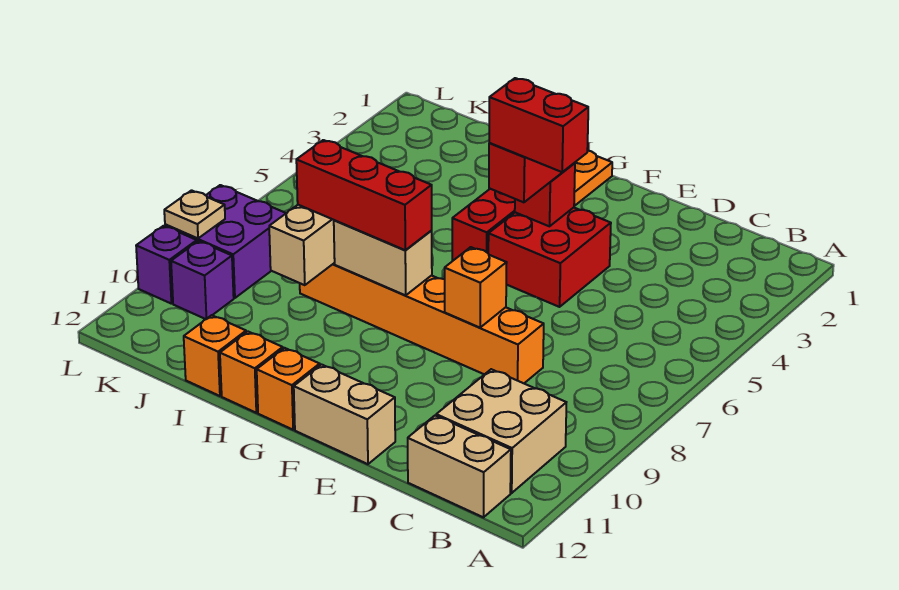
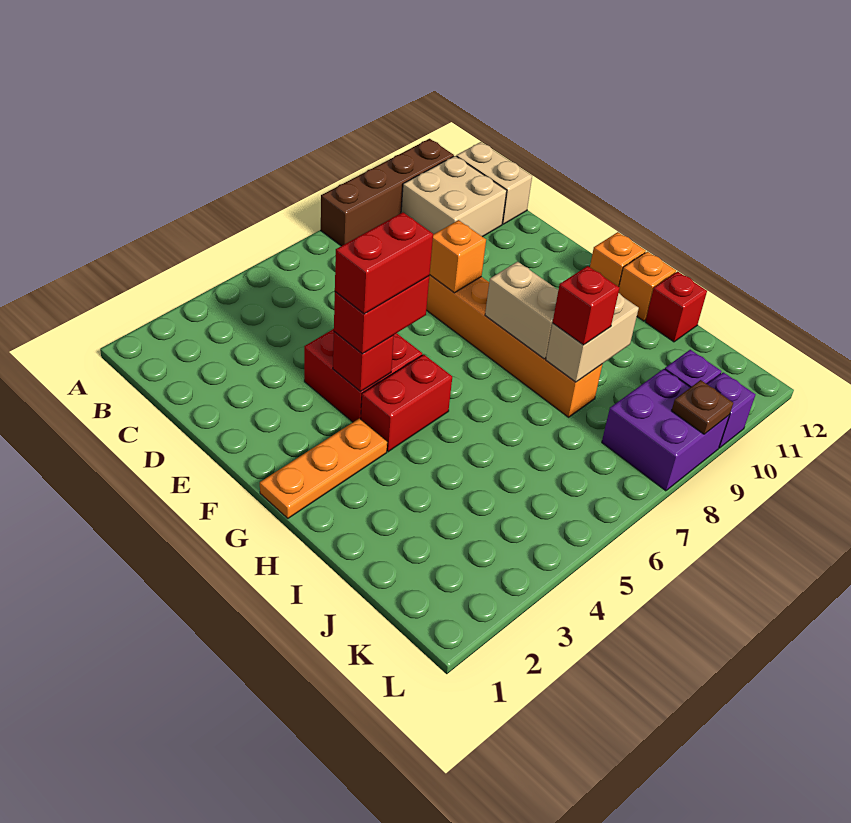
none -> brown 1x4 brick [321,139,454,246]
red 1x2 brick [489,78,588,172] -> red 1x2 brick turned to [335,212,433,314]
tan 1x2 brick [294,365,395,464] -> none
red 1x3 brick [296,140,432,250] -> red 1x1 brick [553,266,619,345]
orange 1x1 brick [184,315,246,396] -> red 1x1 brick [645,271,707,342]
tan 1x1 plate [164,190,225,239] -> brown 1x1 plate [672,380,733,434]

